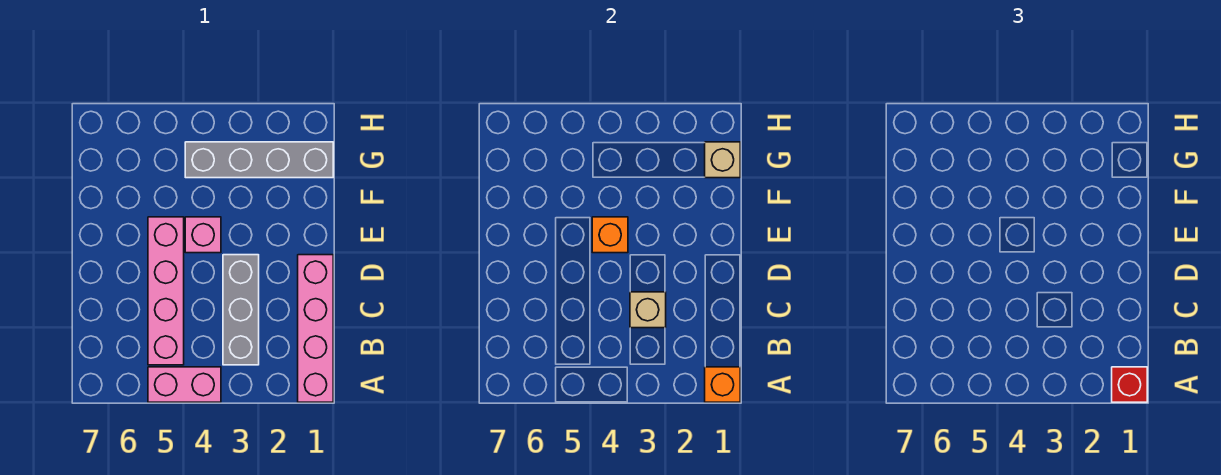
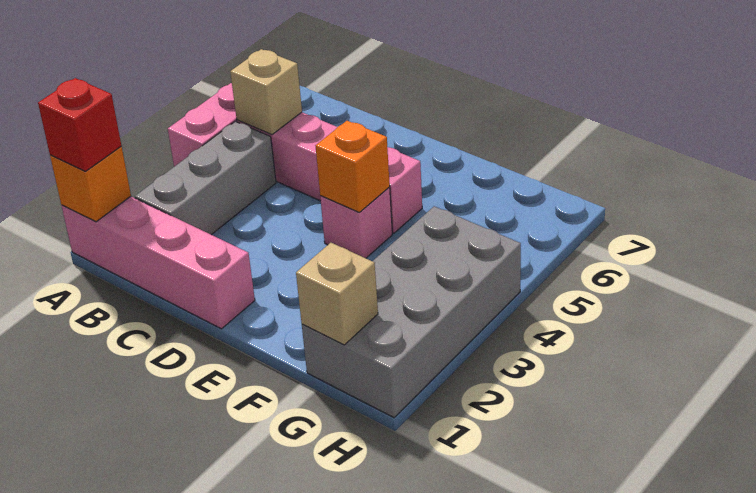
grey 1x3 brick [223,255,259,365] -> grey 1x3 brick turned to [135,121,276,235]
tan 1x1 brick [630,292,666,328] -> tan 1x1 brick moved to [230,49,302,135]
grey 1x4 brick [185,142,333,178] -> grey 2x4 brick [302,206,521,418]

